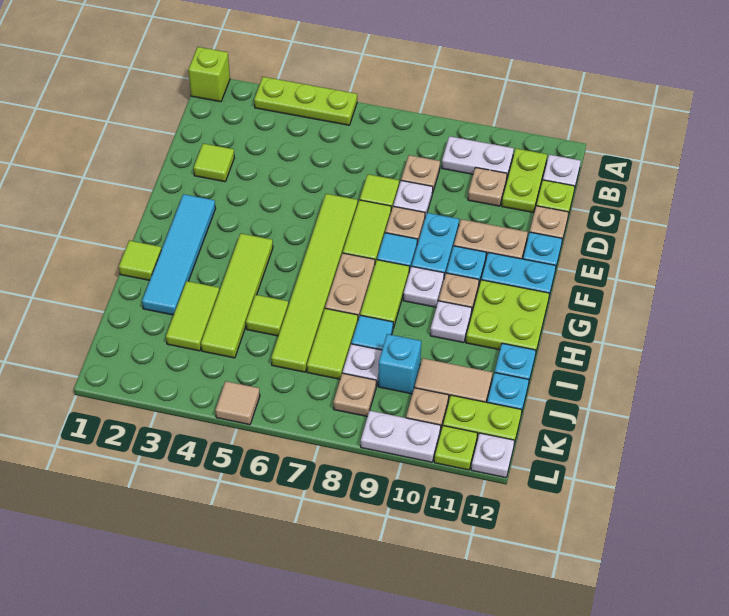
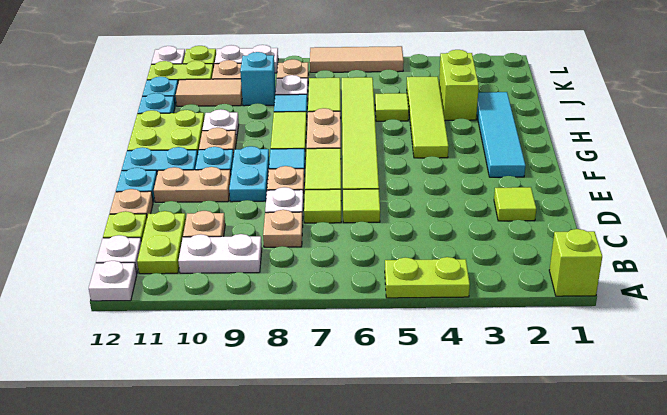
lime 1x3 plate [254,77,357,125] -> lime 1x2 plate [385,257,470,298]
white 1x1 plate [403,266,444,307] -> white 1x1 plate moved to [89,261,137,301]
lime 1x1 tile [119,241,161,280] -> lime 1x1 tile moved to [343,189,380,223]
lime 1x2 tile [166,281,219,351] -> lime 1x2 brick [439,50,479,120]
tan 1x1 tile [215,381,260,425] -> tan 1x3 tile [310,46,404,73]

